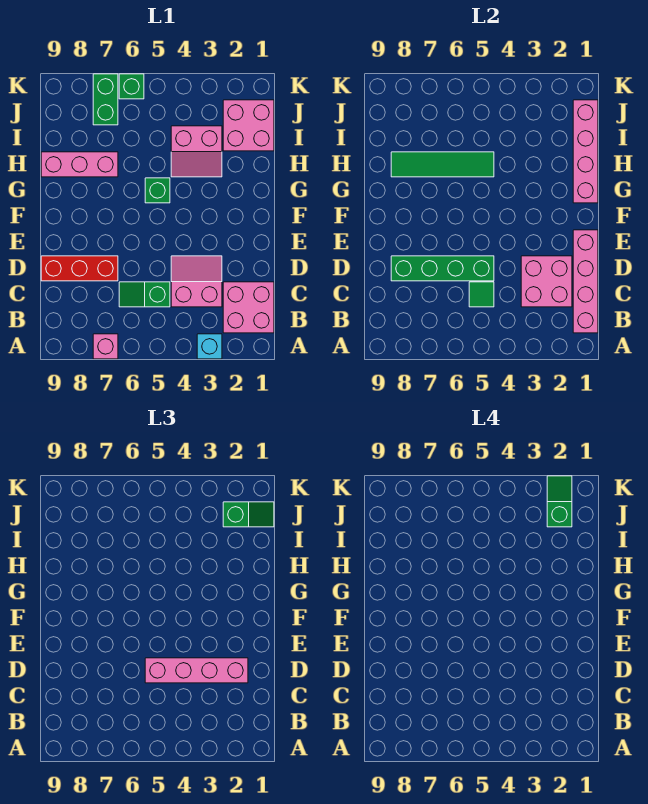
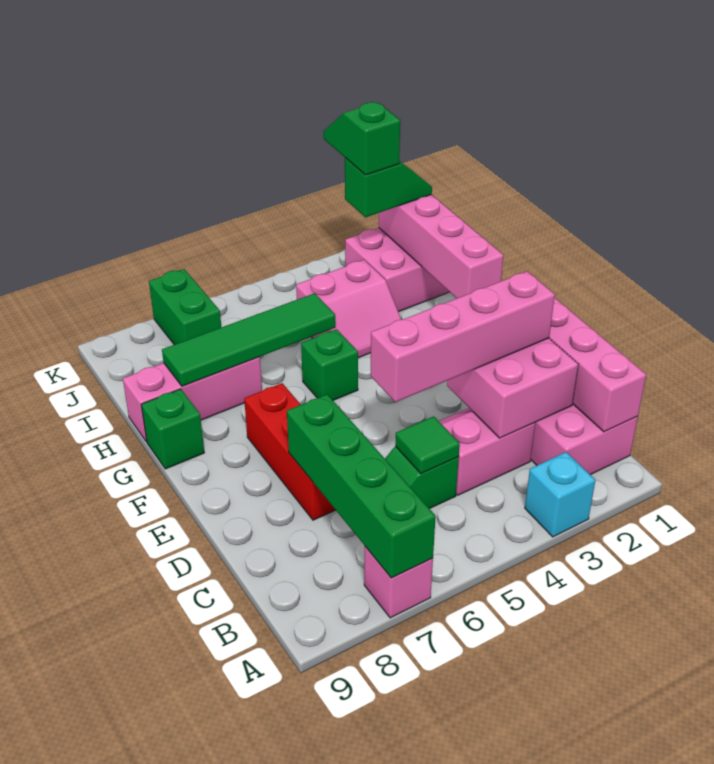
green 1x4 brick [391,256,494,281] -> green 1x4 brick turned to [287,394,436,578]
red 1x3 brick [41,256,118,281] -> red 1x3 brick turned to [244,383,335,520]
green 1x1 brick [119,74,144,99] -> green 1x1 brick moved to [141,389,204,469]

